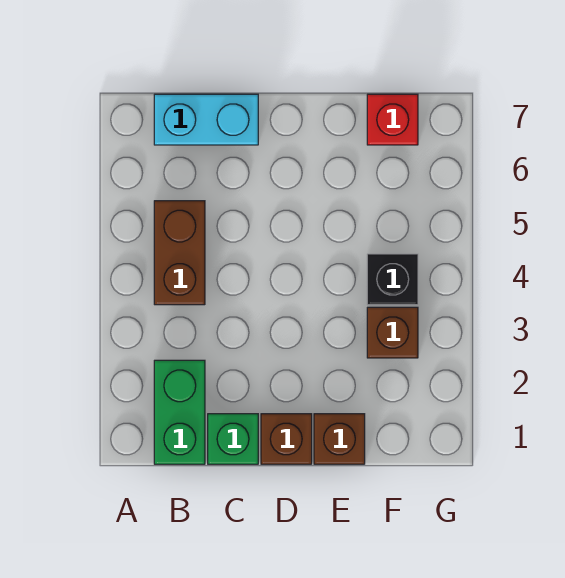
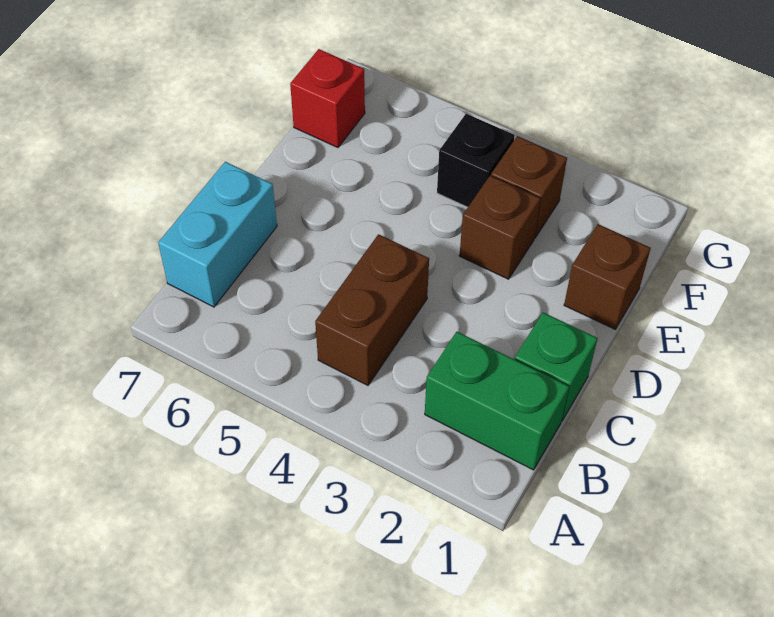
brown 1x2 brick [154,201,205,305] -> brown 1x2 brick turned to [315,234,429,385]
brown 1x1 brick [261,414,312,464] -> brown 1x1 brick moved to [459,176,540,279]

